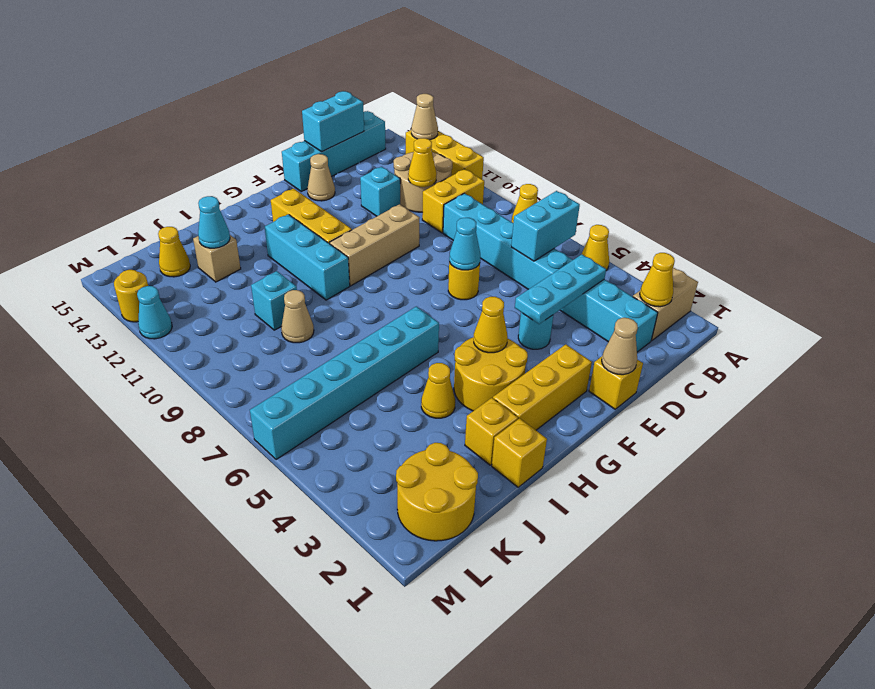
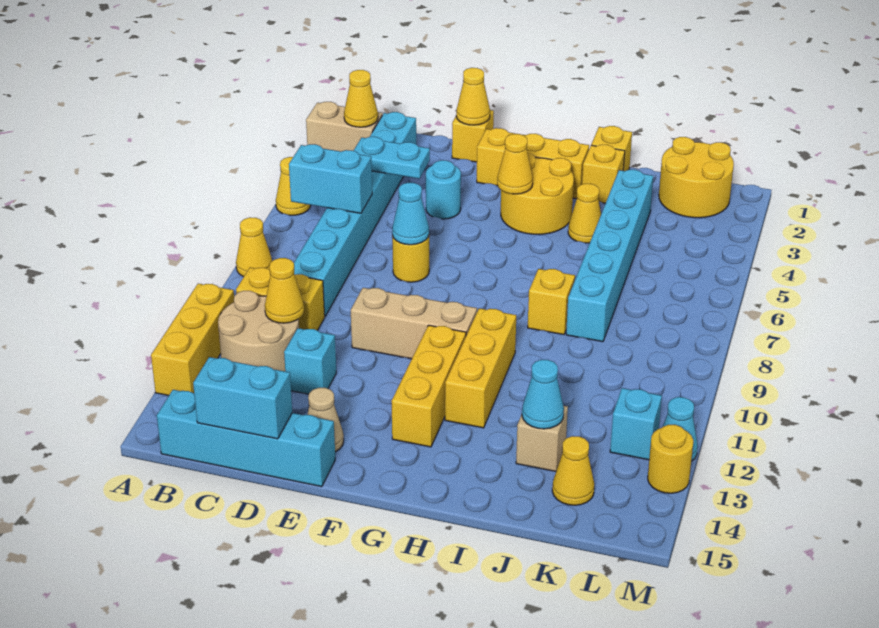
tan 1x1 cone [411,94,438,140] -> none
cyan 1x3 plate [515,254,606,324] -> cyan 1x2 plate [353,137,430,179]
tan 1x1 cone [602,318,638,375] -> yellow 1x1 cone [456,68,490,125]
cyan 1x6 brick [250,306,439,460] -> cyan 1x6 brick turned to [566,170,653,342]
cyan 1x3 brick [265,214,350,300] -> yellow 1x3 brick [445,308,516,428]
none -> yellow 1x1 brick [528,269,575,335]
tan 1x1 cone [281,290,314,343] -> none
cyan 1x1 brick [251,271,297,330] -> cyan 1x1 brick moved to [610,388,662,460]

